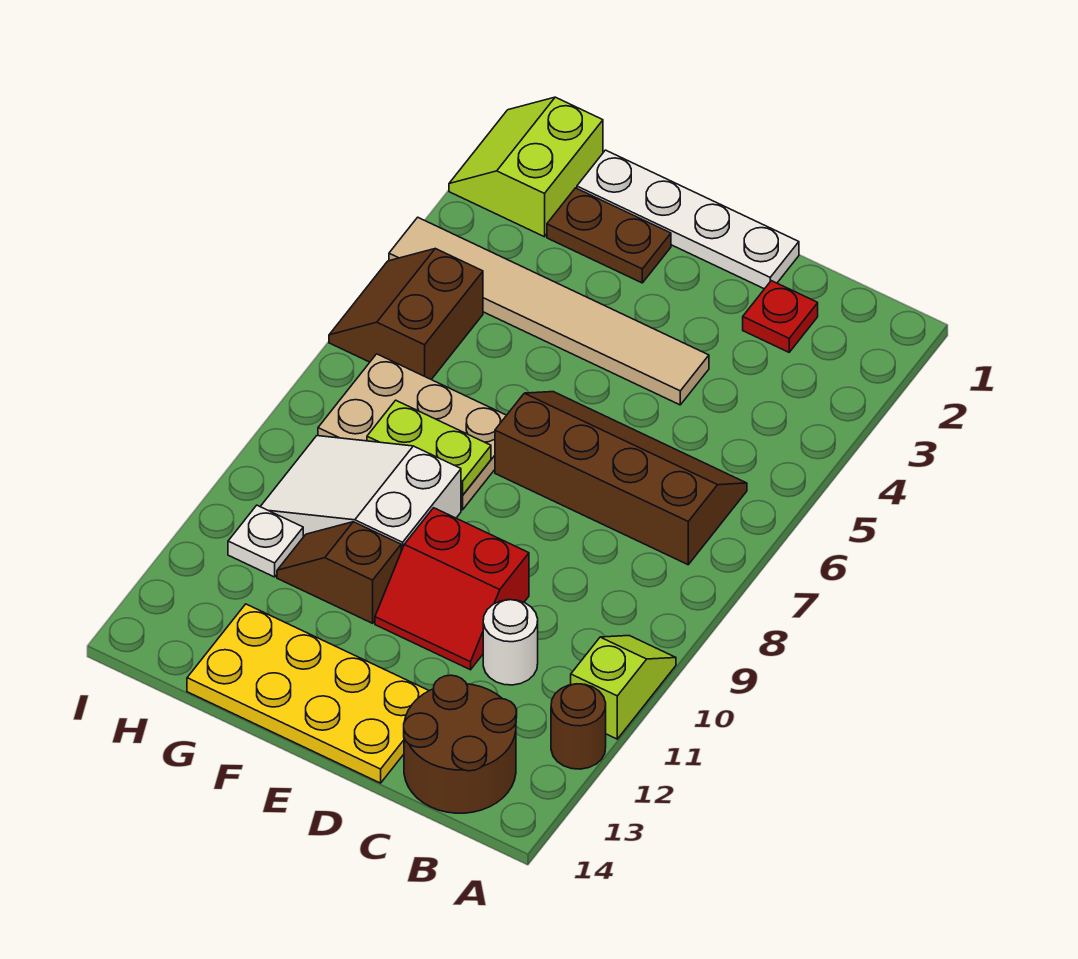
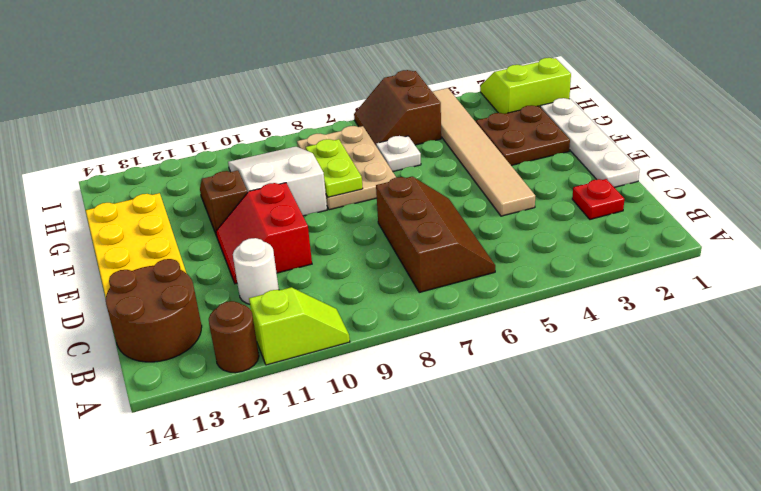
brown 2x4 slope [495,392,747,565] -> brown 2x3 slope [376,176,495,292]
brown 1x2 plate [547,188,671,283] -> brown 2x2 plate [476,105,570,166]
brown 2x2 slope [329,249,483,379] -> brown 2x2 slope turned to [354,70,441,145]
white 1x1 plate [228,505,303,577] -> white 1x1 plate moved to [376,136,421,172]

